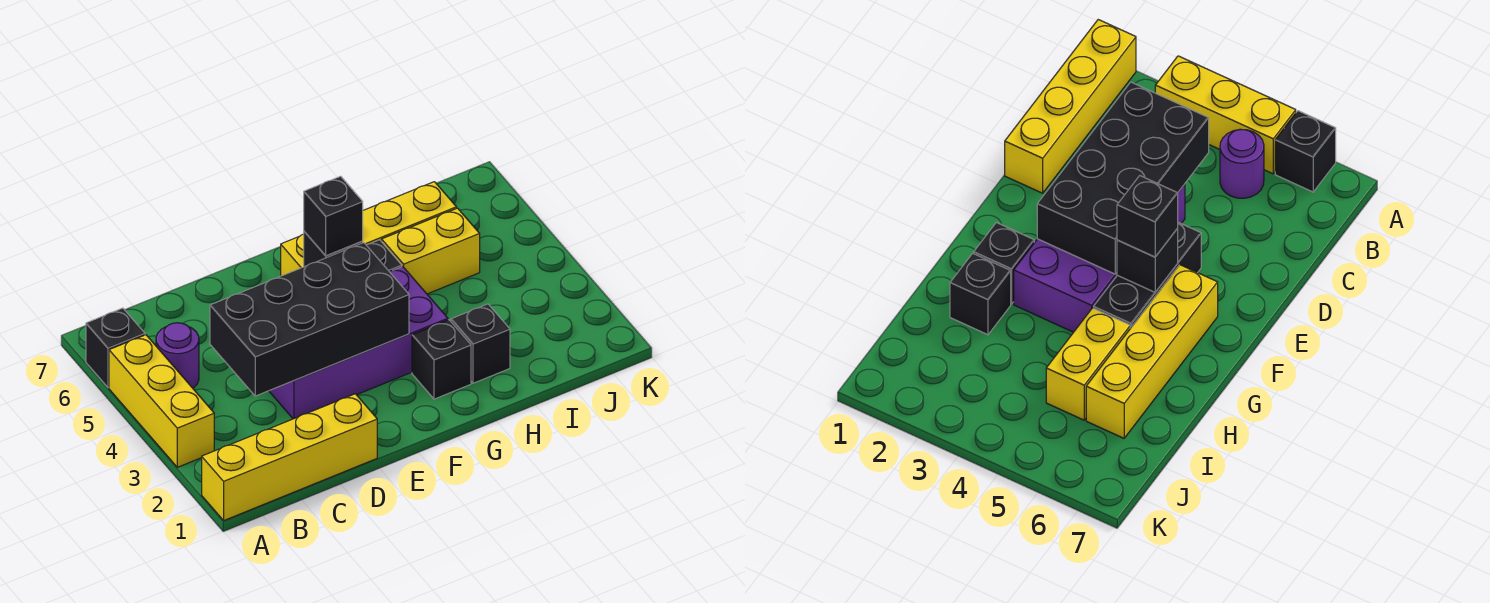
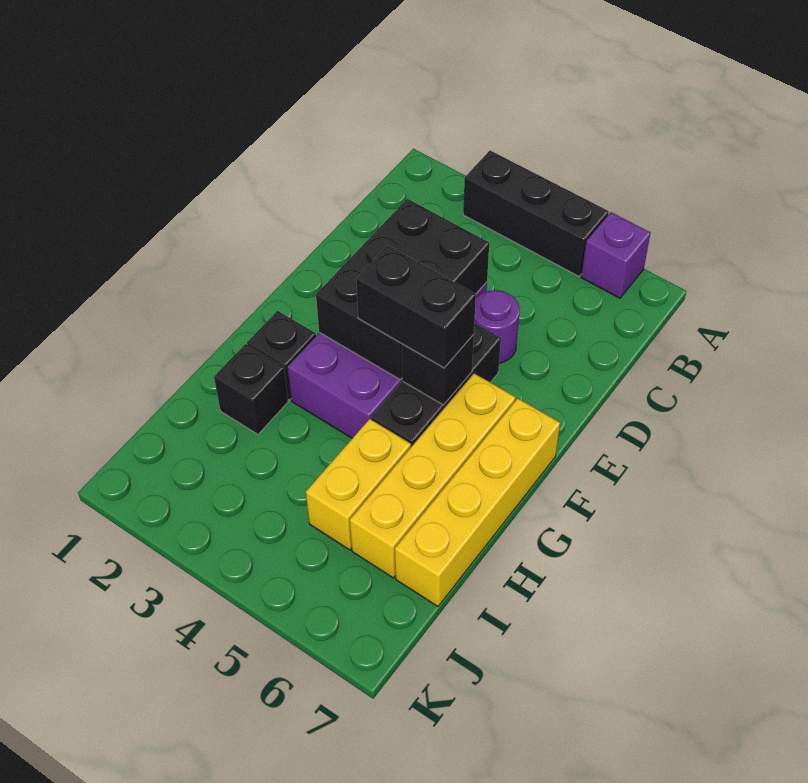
yellow 1x4 brick [202,394,377,520] -> yellow 1x4 brick moved to [395,399,560,606]
yellow 1x3 brick [109,335,214,467] -> black 1x3 brick [463,151,609,276]
black 1x1 brick [86,308,145,387] -> purple 1x1 brick [581,212,651,298]
purple 1x1 round brick [156,323,199,388] -> purple 1x1 round brick moved to [474,290,520,363]
black 2x4 brick [210,243,409,396] -> black 2x3 brick [316,199,489,380]
black 1x1 brick [304,176,363,256] -> black 1x2 brick [356,245,476,368]

